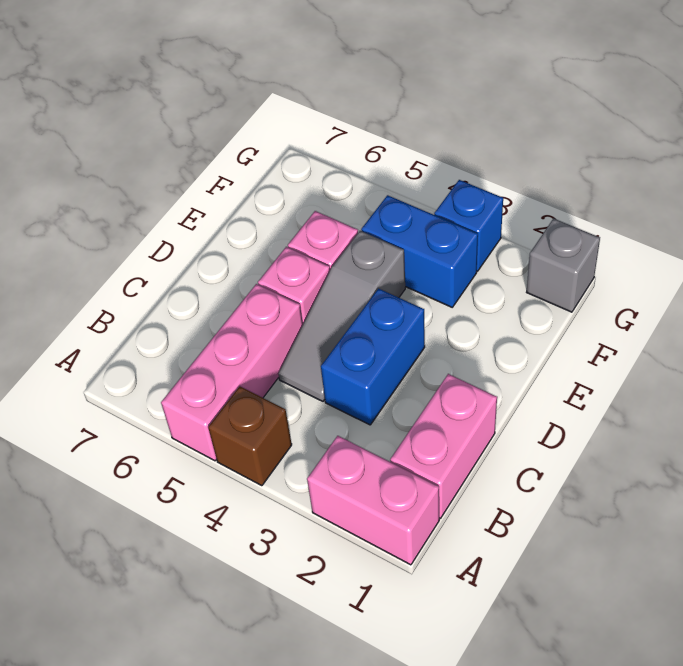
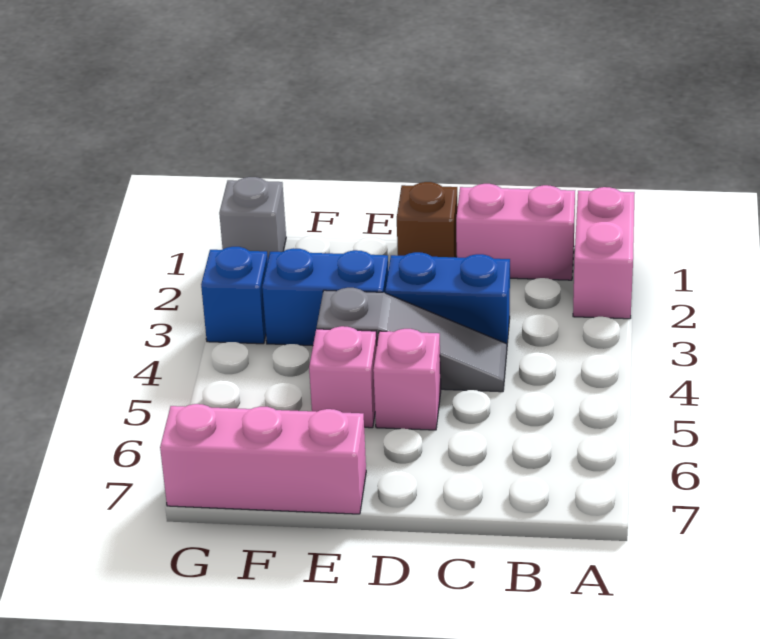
brown 1x1 brick [208,387,292,486] -> brown 1x1 brick moved to [397,182,458,257]
pink 1x3 brick [161,284,303,461] -> pink 1x3 brick moved to [160,404,366,514]
blue 1x2 brick [361,195,478,307] -> blue 1x2 brick turned to [262,248,388,346]

